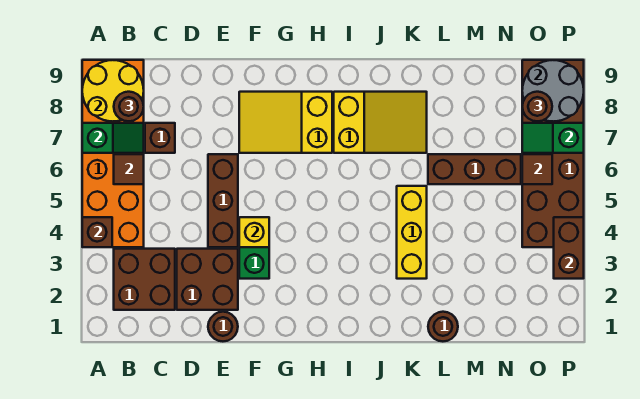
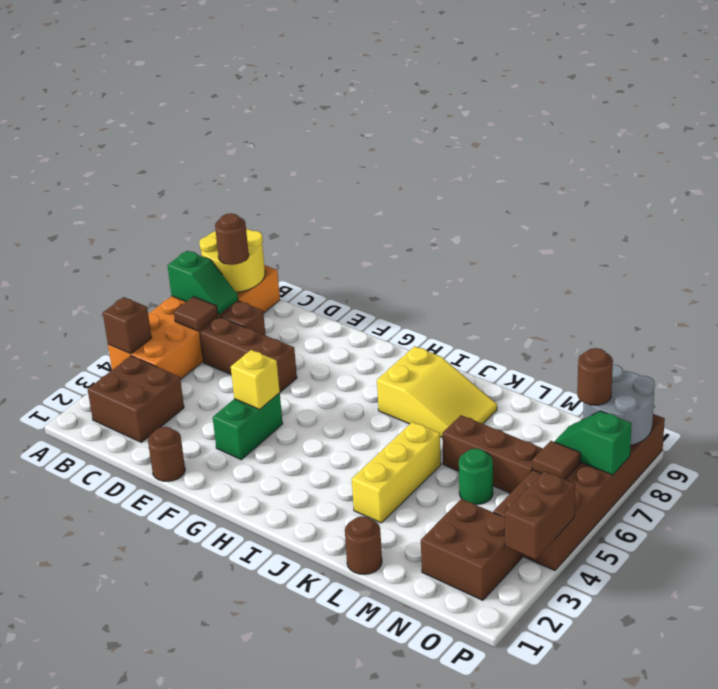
brown 2x2 brick [177,249,238,310] -> brown 2x2 brick moved to [421,499,522,600]
brown 1x3 brick [208,154,238,247] -> brown 1x3 brick turned to [200,317,297,392]
yellow 2x3 slope [239,92,332,153] -> none
none -> green 1x1 round brick [459,448,493,505]

